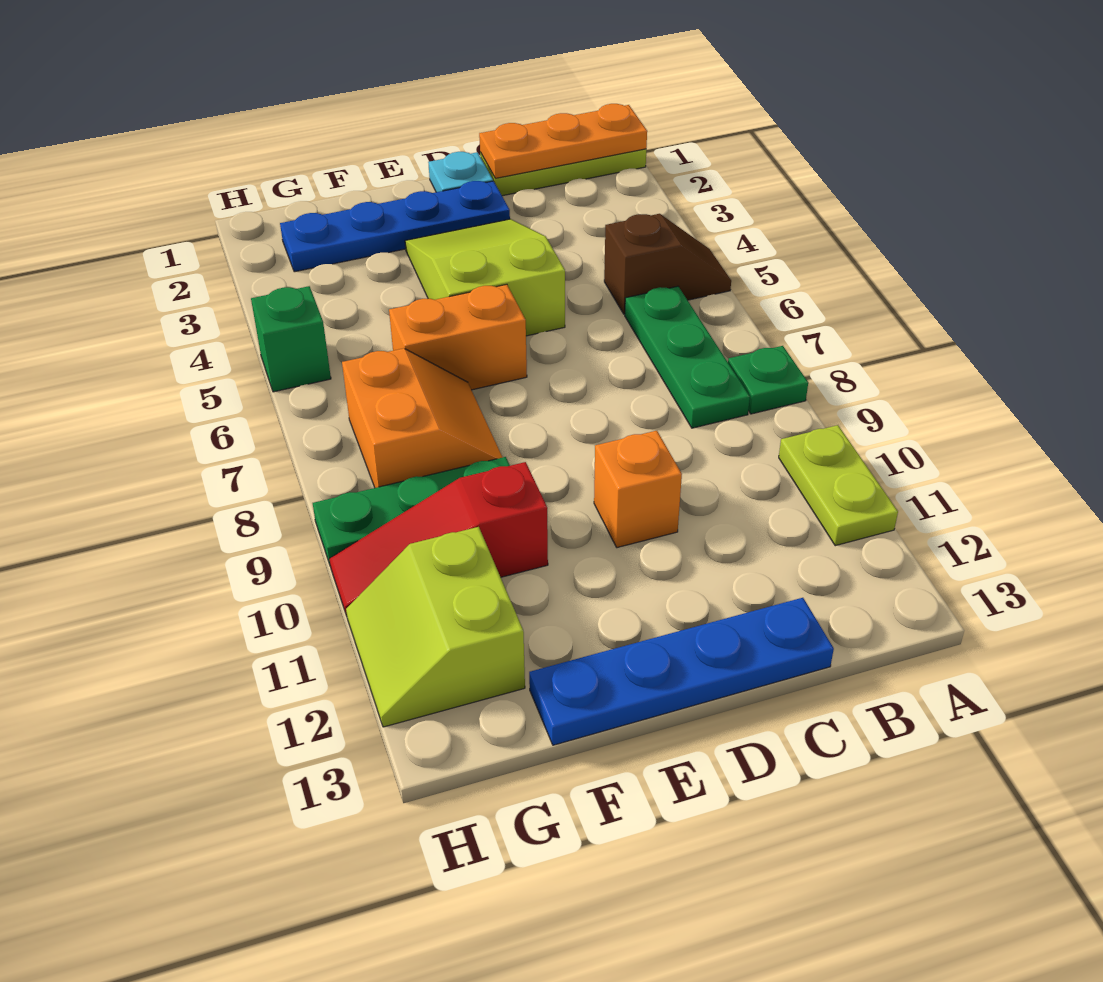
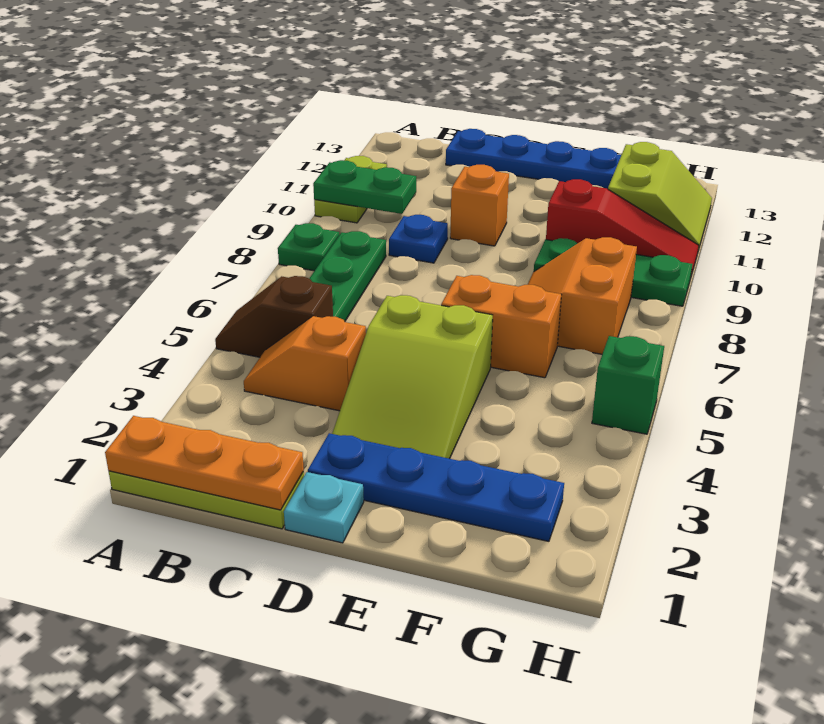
none -> green 1x2 plate [313,160,416,214]
none -> orange 1x2 slope [244,316,366,411]
none -> blue 1x1 plate [389,215,448,263]

